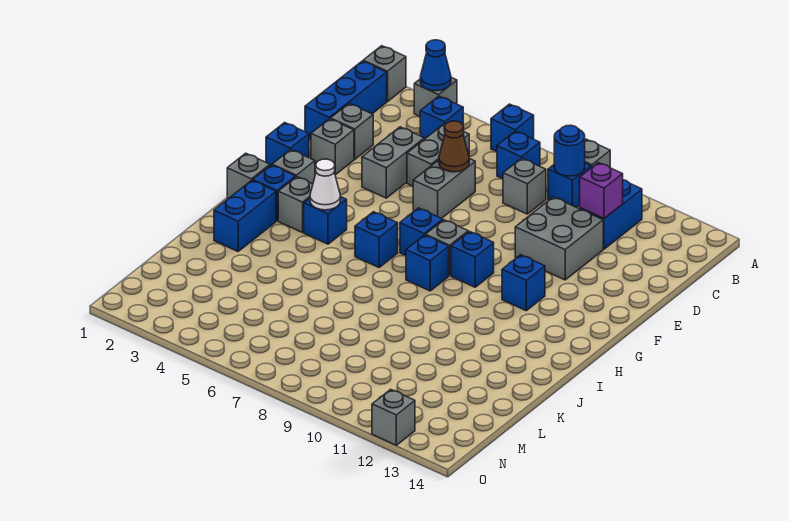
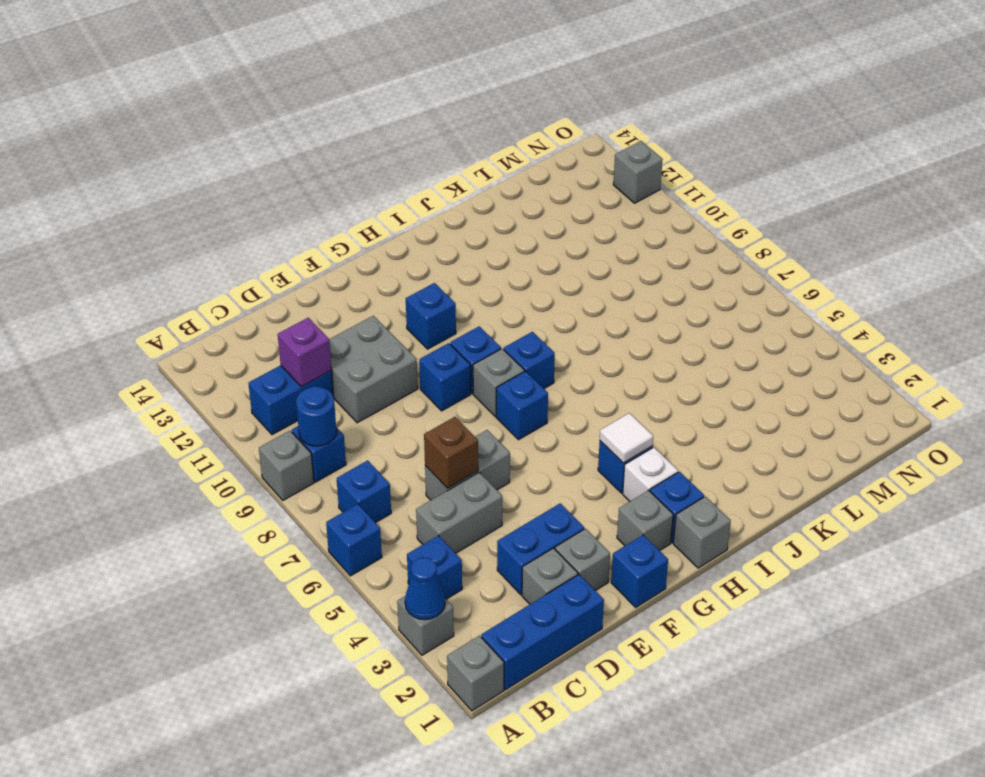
grey 1x1 brick [503,158,546,214] -> none
grey 1x2 brick [362,127,424,198] -> none
brown 1x1 cone [439,121,469,172] -> brown 1x1 brick [424,417,478,488]
grey 1x1 brick [278,177,313,233] -> white 1x1 brick [623,447,678,501]
white 1x1 cone [310,159,340,210] -> white 1x1 tile [600,413,653,463]
blue 1x1 brick [355,212,398,267] -> blue 1x1 brick moved to [419,343,471,411]
blue 1x2 brick [214,180,276,251] -> blue 1x2 brick moved to [497,503,584,595]

